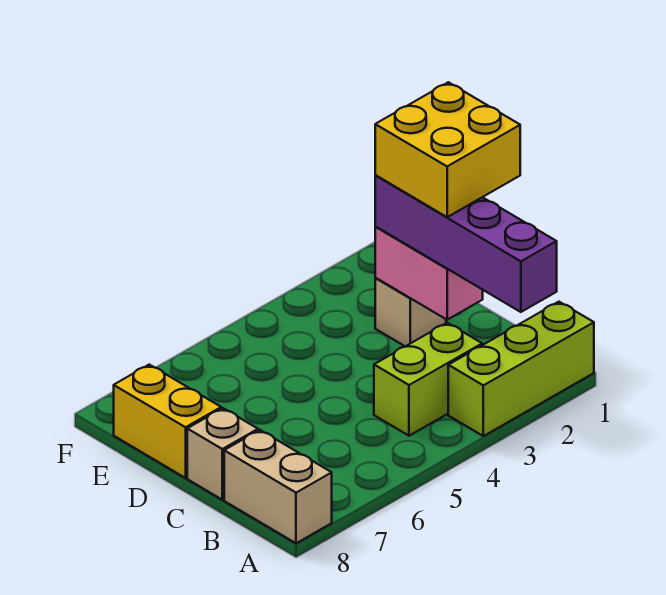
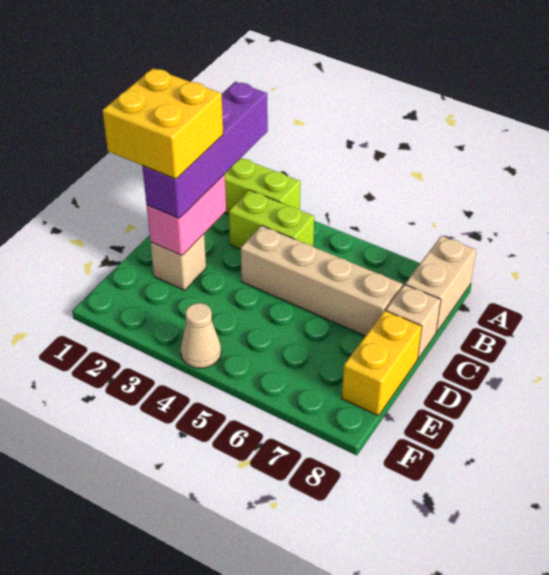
none -> tan 1x4 brick [241,226,403,336]
none -> tan 1x1 cone [181,303,221,368]

